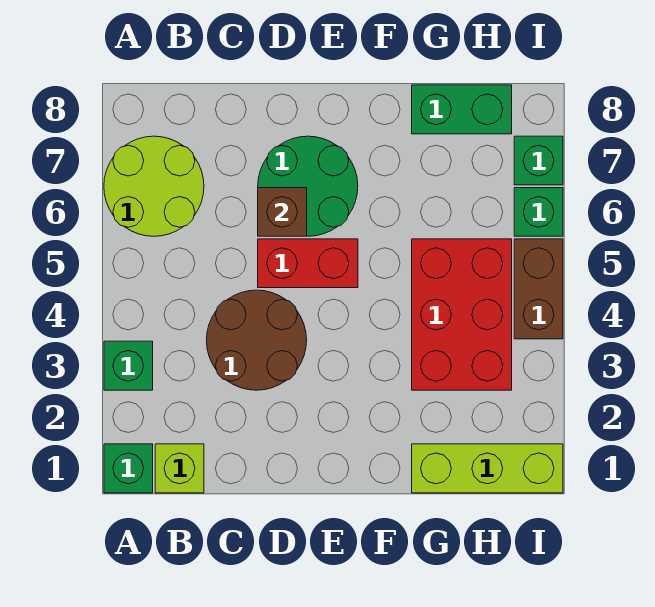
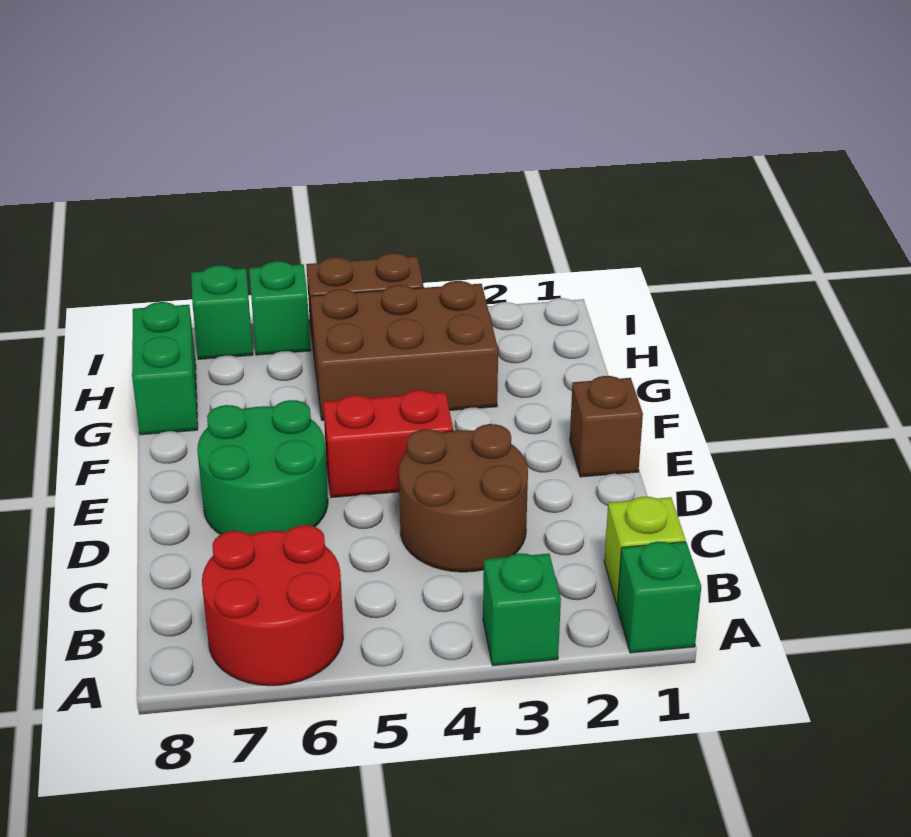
lime 2x2 round brick [104,136,204,236] -> red 2x2 round brick [202,525,343,686]
red 1x2 brick [258,239,358,288] -> red 1x2 brick turned to [323,390,453,498]
brown 1x1 brick [258,188,307,236] -> brown 1x1 brick moved to [570,376,643,477]
lime 1x3 brick [412,444,563,493] -> none
red 2x3 brick [412,239,512,390] -> brown 2x3 brick [310,281,498,420]

